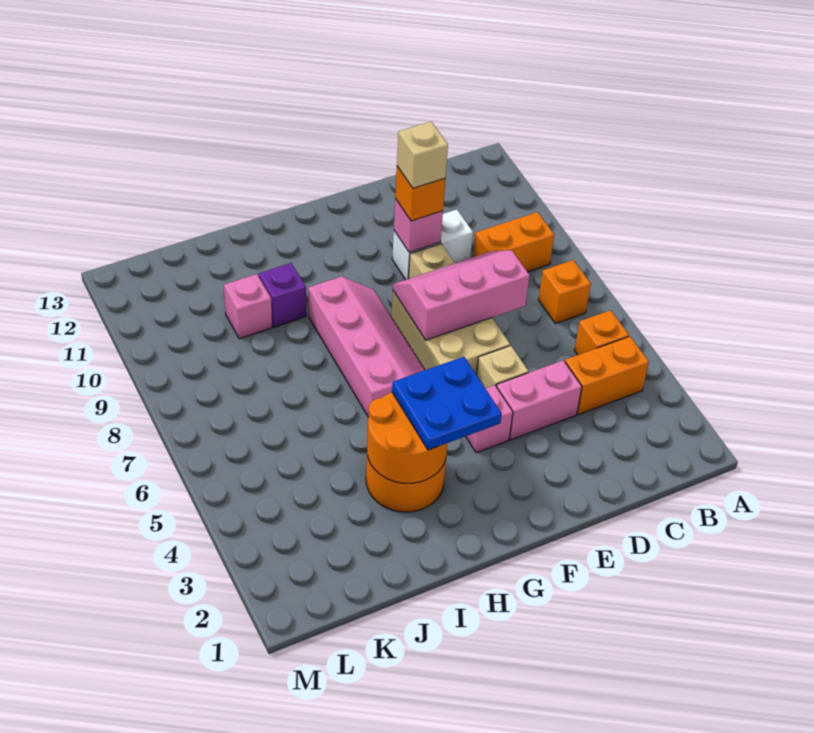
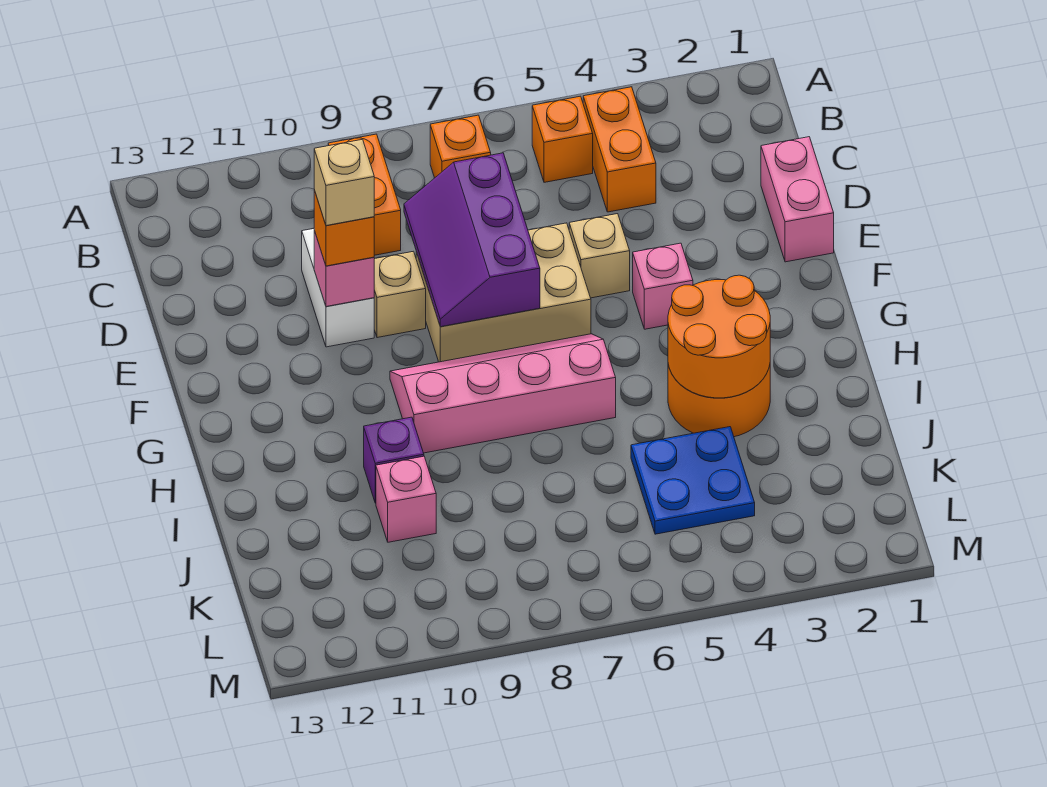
pink 1x2 brick [496,360,582,440] -> pink 1x2 brick moved to [761,137,834,262]
pink 2x3 slope [393,250,530,340] -> purple 2x3 slope [404,153,540,327]
blue 2x2 plate [392,357,502,450] -> blue 2x2 plate moved to [631,427,755,534]

